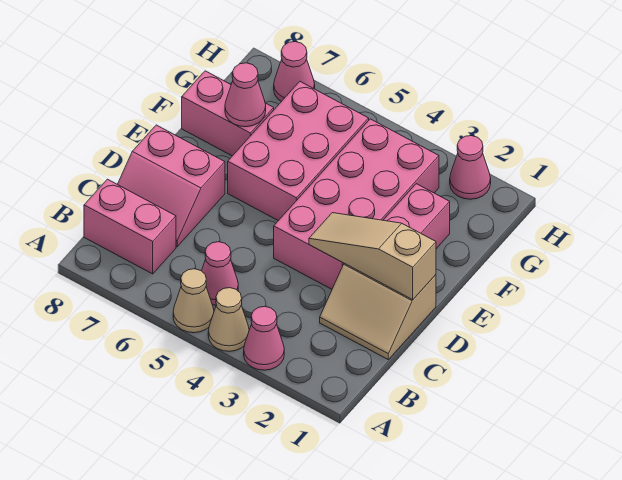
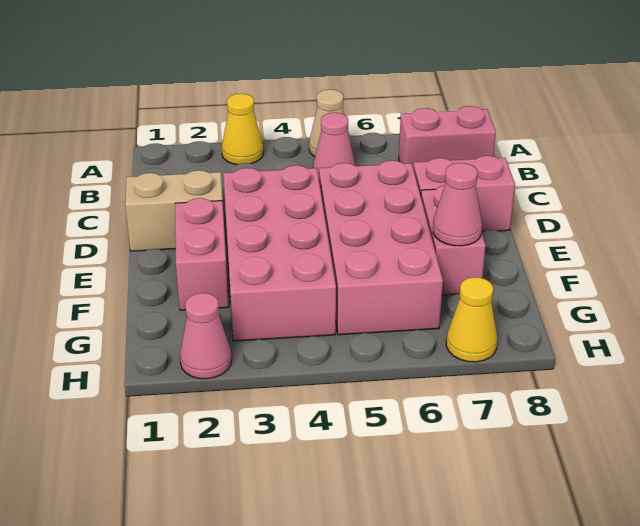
pink 1x1 cone [244,307,284,370] -> yellow 1x1 cone [222,94,264,165]
tan 1x1 cone [208,288,249,351] -> none
tan 1x3 slope [309,213,436,300] -> none
pink 2x3 brick [228,82,369,221] -> pink 2x4 brick [319,160,443,335]
pink 1x2 brick [182,71,274,156] -> pink 1x2 brick turned to [421,186,486,295]
pink 1x1 cone [274,42,315,102] -> yellow 1x1 cone [446,277,497,362]

